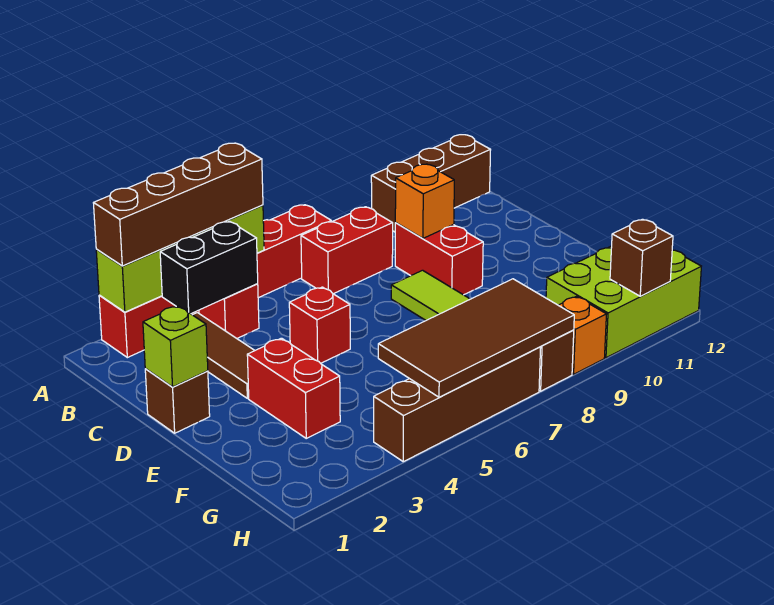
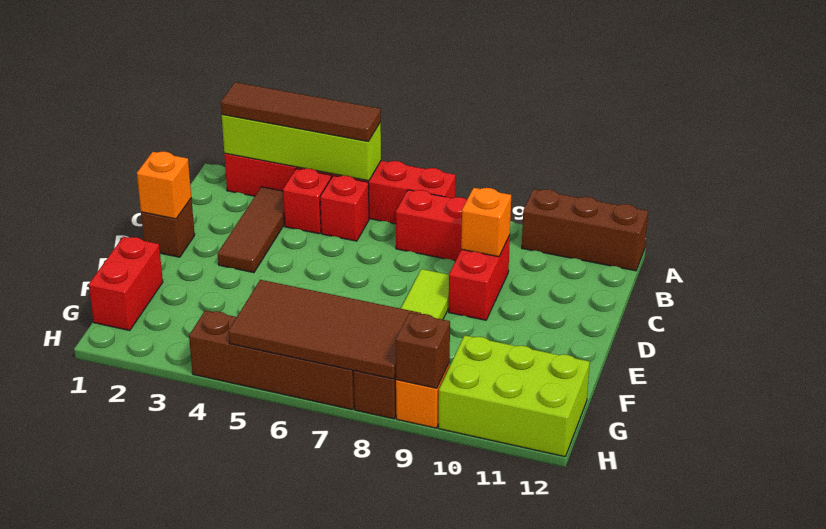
brown 1x4 brick [94,143,263,266] -> brown 1x4 tile [221,82,381,141]
black 1x2 brick [160,221,258,314] -> none
lime 1x1 brick [143,306,208,387] -> orange 1x1 brick [137,152,191,219]
red 1x1 brick [289,287,350,363] -> red 1x1 brick moved to [320,176,369,241]
red 1x2 brick [247,338,340,438] -> red 1x2 brick moved to [89,237,163,331]
brown 1x1 brick [610,219,673,296] -> brown 1x1 brick moved to [396,313,450,388]

